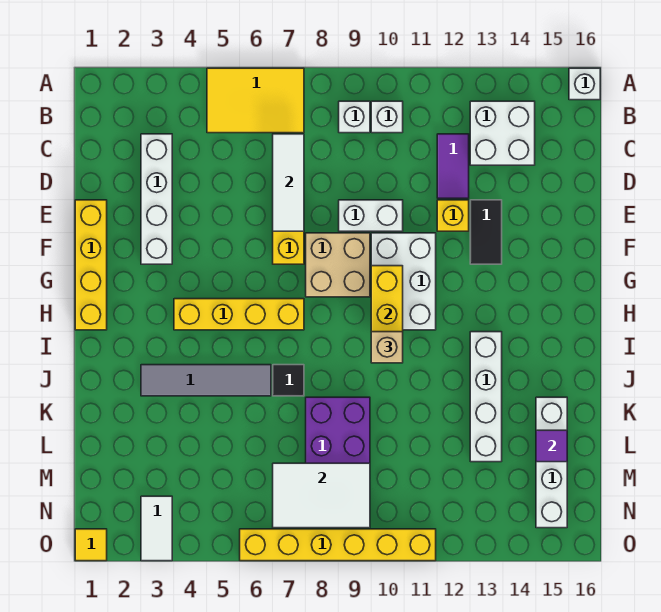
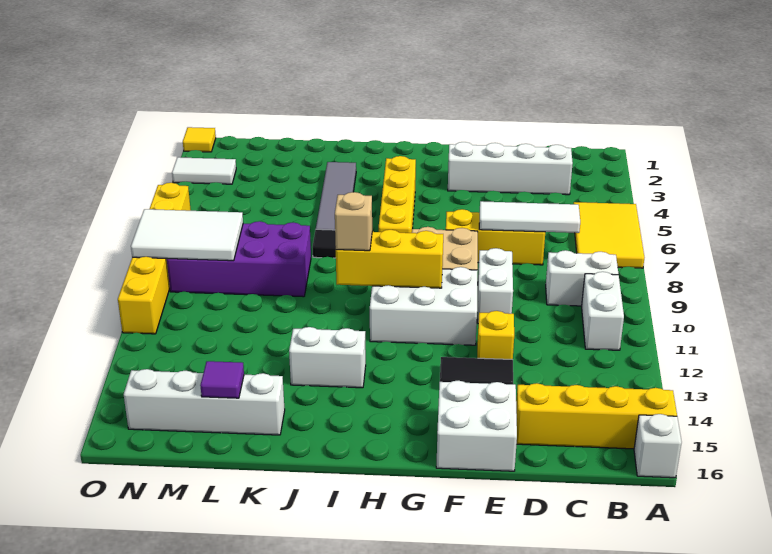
white 1x1 brick [339,101,370,133] -> white 1x2 brick [546,250,618,306]
white 1x1 brick [371,101,403,133] -> white 1x2 brick [582,272,624,350]
white 2x2 brick [470,101,535,165] -> white 2x2 brick moved to [436,381,517,471]
purple 1x2 tile [437,134,469,198] -> none
yellow 1x4 brick [75,200,107,330] -> yellow 1x4 brick moved to [516,383,677,449]
white 1x4 brick [470,332,502,462] -> white 1x2 brick [289,327,366,388]
white 2x3 tile [273,463,370,528] -> white 2x3 tile turned to [131,209,243,261]

